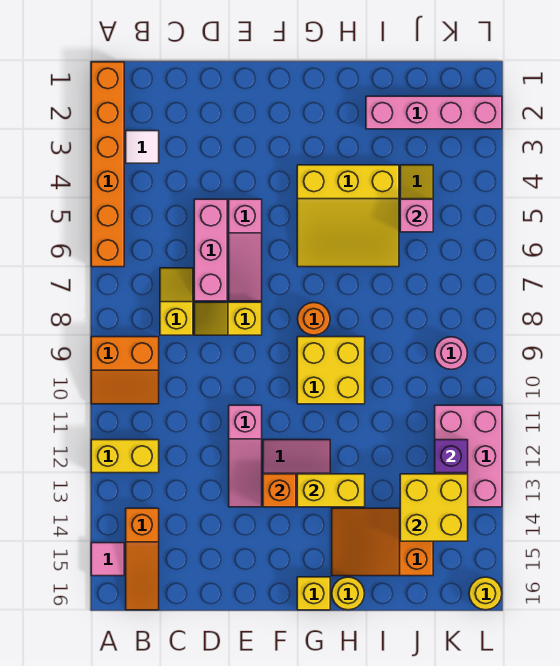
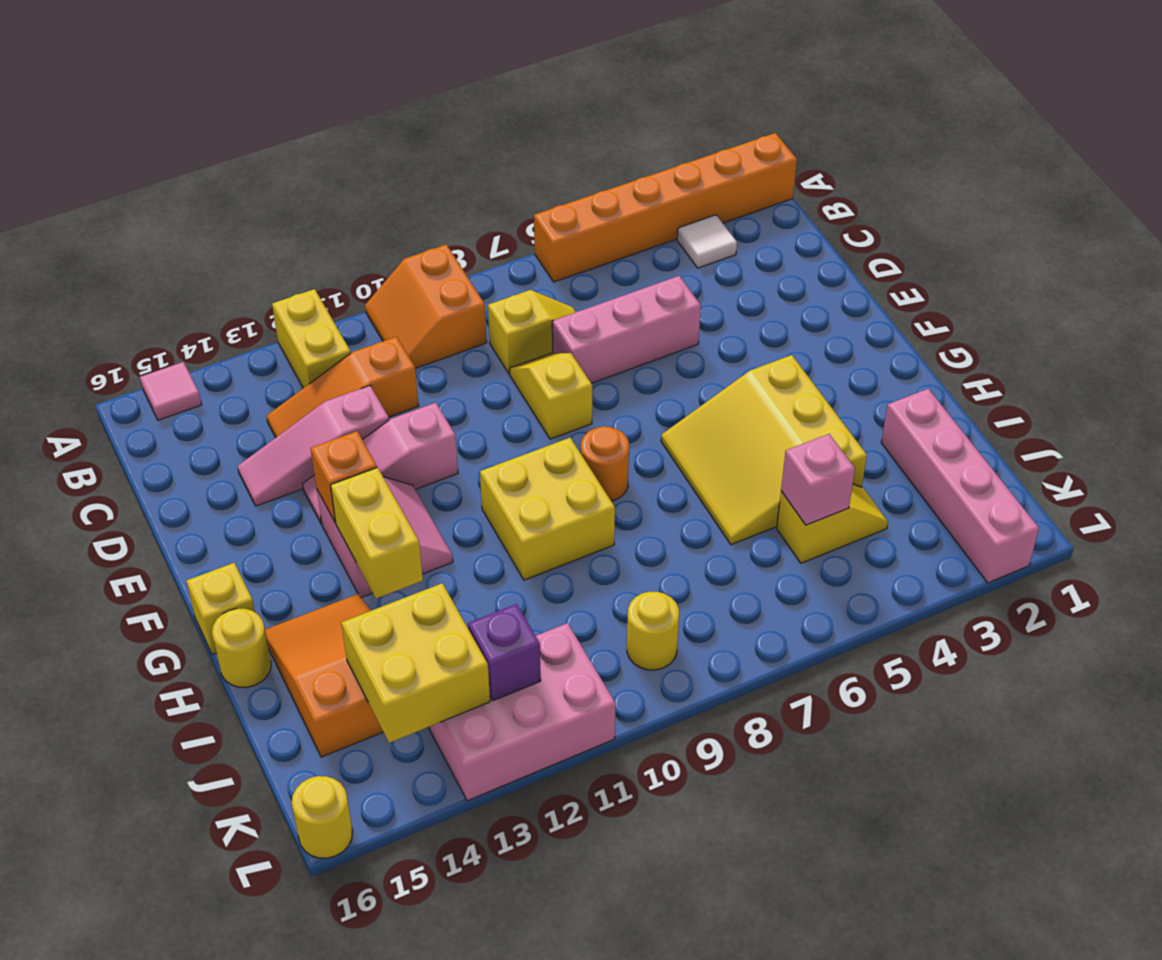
orange 1x3 slope [126,508,159,610] -> orange 1x3 slope moved to [267,337,419,438]
pink 1x3 slope [229,199,262,301] -> pink 1x3 slope moved to [238,386,389,506]
pink 1x1 round brick [435,337,467,369] -> yellow 1x1 round brick [627,592,679,670]

